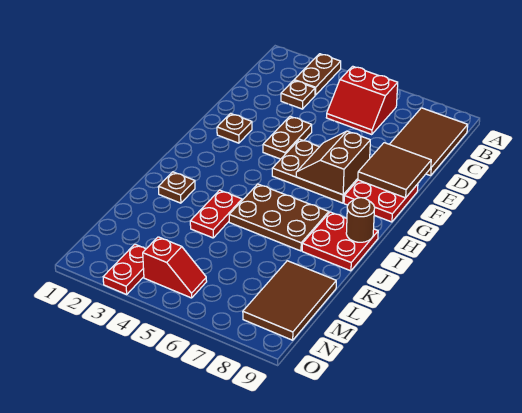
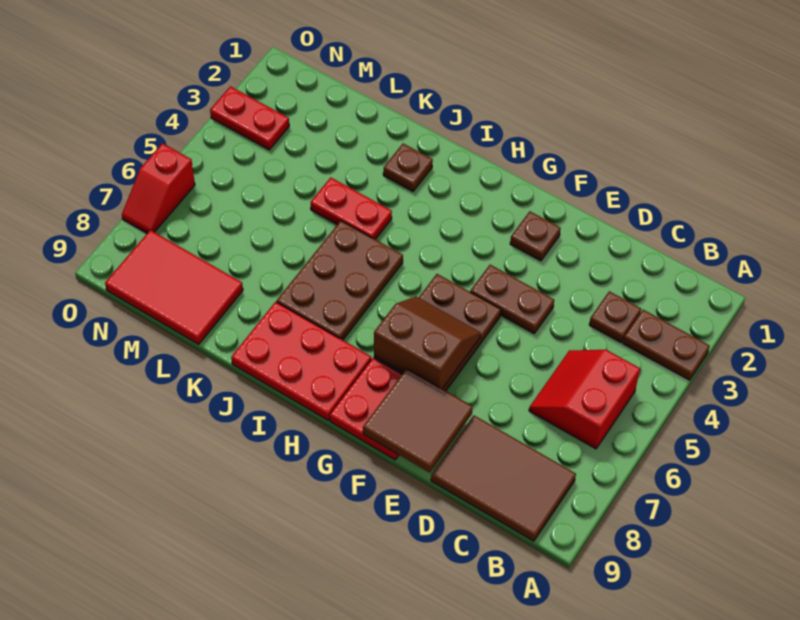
red 2x2 plate [302,212,378,271] -> red 2x3 plate [231,302,371,420]
brown 1x1 round brick [346,198,375,242] -> none
brown 2x3 tile [243,261,336,340] -> red 2x3 tile [105,230,243,344]
red 1x2 slope [143,237,207,298] -> red 1x2 slope moved to [122,143,195,233]

